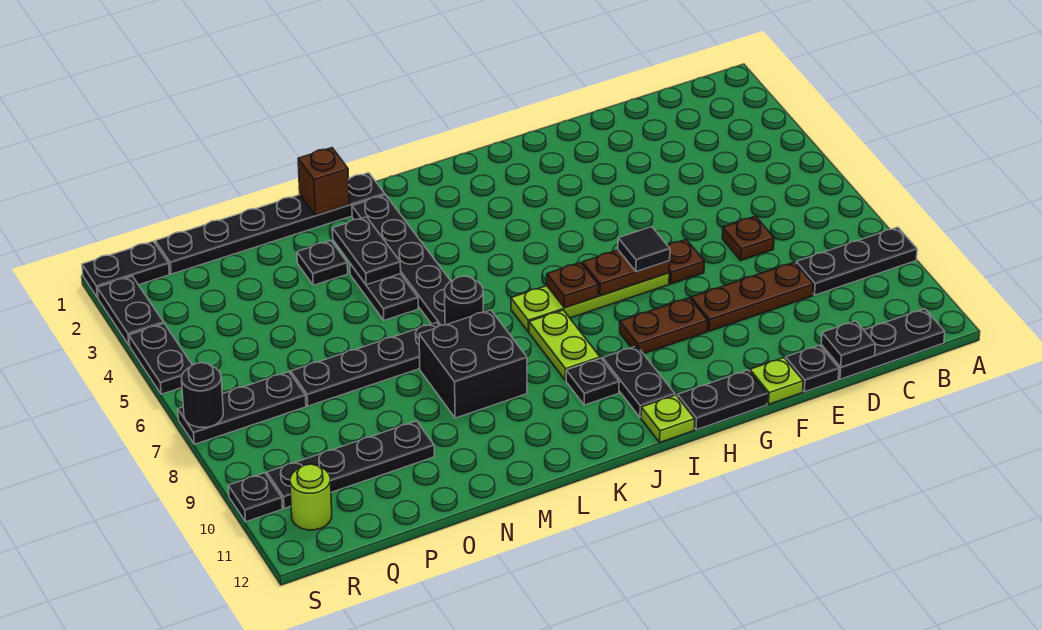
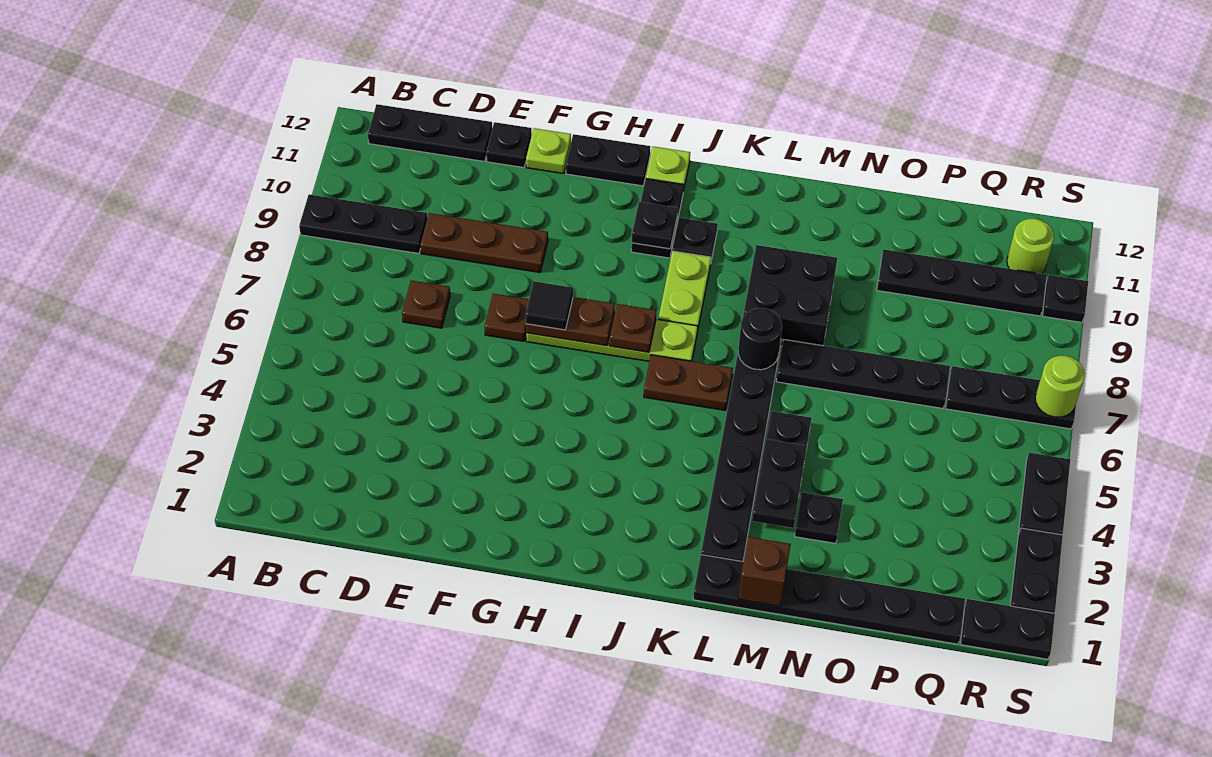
black 1x1 plate [821,321,875,367] -> black 1x1 plate moved to [632,202,678,249]
brown 1x2 plate [620,298,708,354] -> brown 1x2 plate moved to [644,355,733,411]
black 1x1 round brick [182,363,223,427] -> lime 1x1 round brick [1035,356,1085,417]

